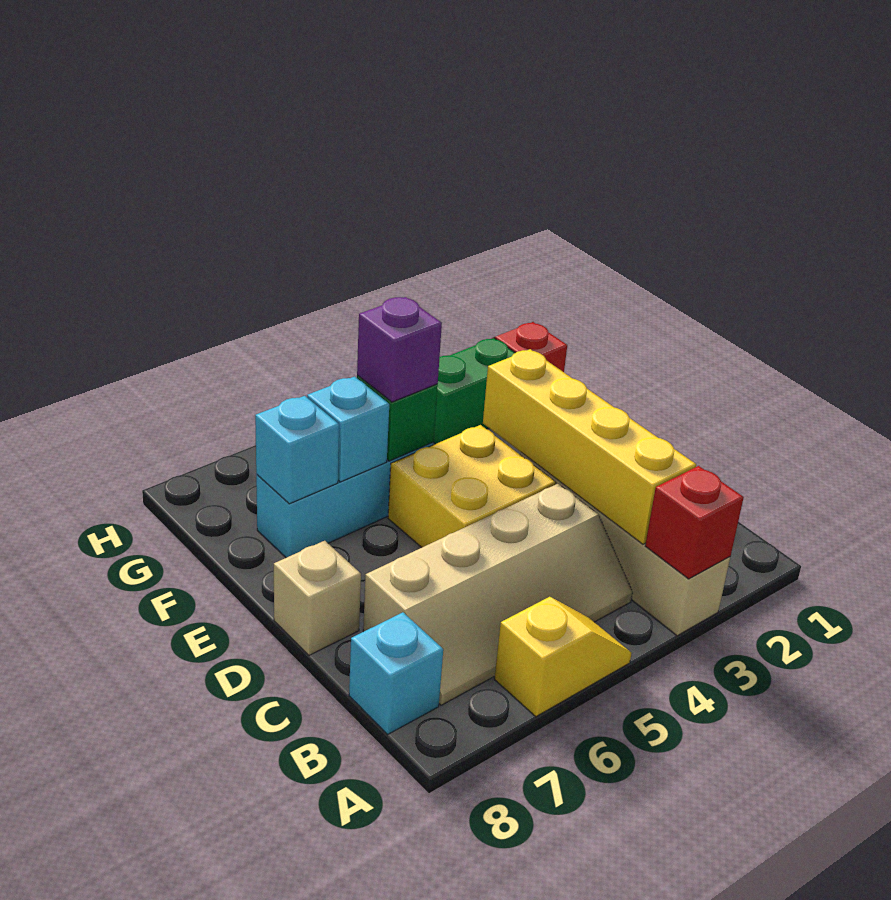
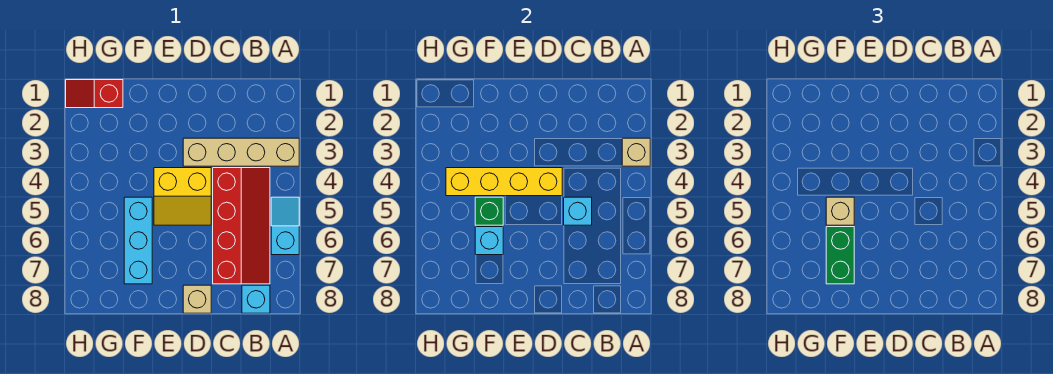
red 1x1 brick [645,466,744,579] -> tan 1x1 brick [622,138,650,166]
yellow 1x2 slope [494,597,632,717] -> cyan 1x2 slope [271,197,299,255]
yellow 1x4 brick [483,349,696,544] -> yellow 1x4 brick moved to [446,168,562,196]
tan 2x4 slope [363,484,633,705] -> red 2x4 slope [213,168,270,284]
yellow 2x2 brick [388,425,556,548] -> yellow 2x2 slope [154,168,211,225]
purple 1x1 brick [357,297,442,402] -> tan 1x1 brick [826,197,854,225]
cyan 1x1 brick [255,396,339,504] -> cyan 1x1 brick moved to [564,197,592,225]
green 1x2 brick [433,338,515,444] -> green 1x2 brick moved to [826,227,854,284]

